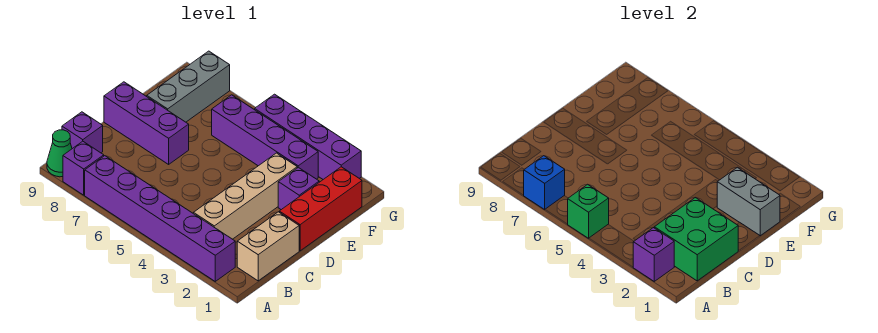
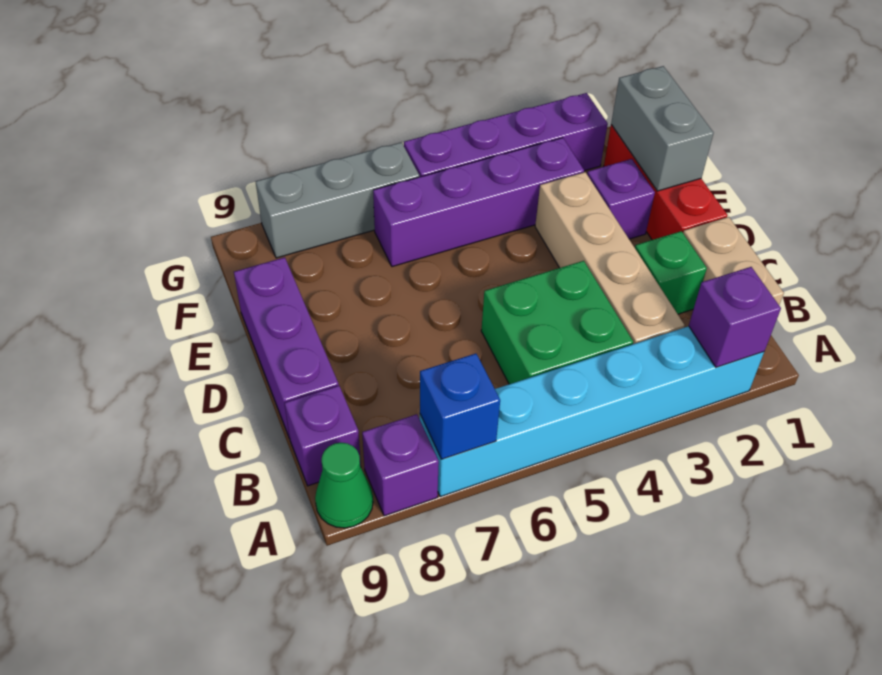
purple 1x6 brick [85,156,235,281] -> cyan 1x6 brick [420,326,764,497]
green 1x1 brick [568,184,609,238] -> green 1x1 brick moved to [635,231,707,314]
green 2x2 brick [654,198,738,281] -> green 2x2 brick moved to [481,261,633,384]
purple 1x3 brick [104,82,189,164] -> purple 1x3 brick turned to [234,257,339,438]
grey 1x2 brick [717,167,780,236] -> grey 1x2 brick turned to [611,66,714,191]
grey 1x3 brick [147,51,230,122] -> grey 1x3 brick turned to [256,142,419,258]

